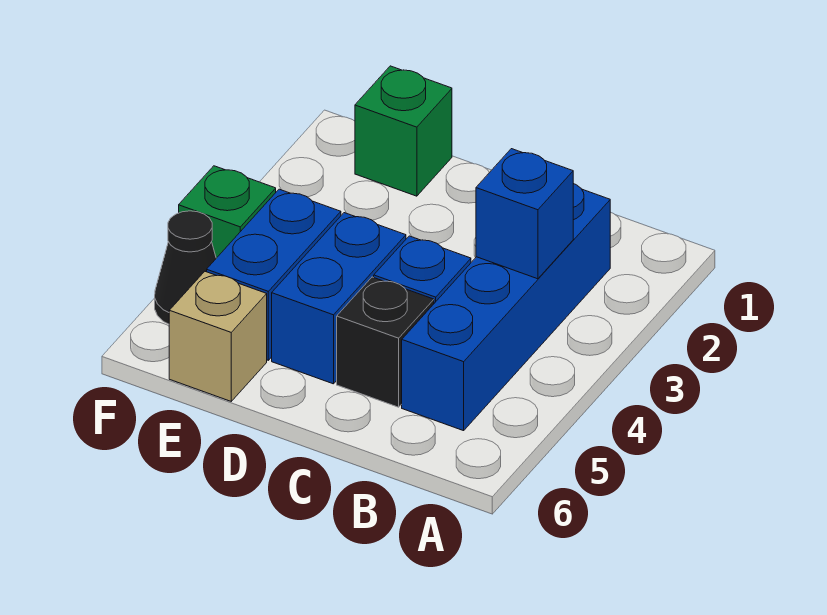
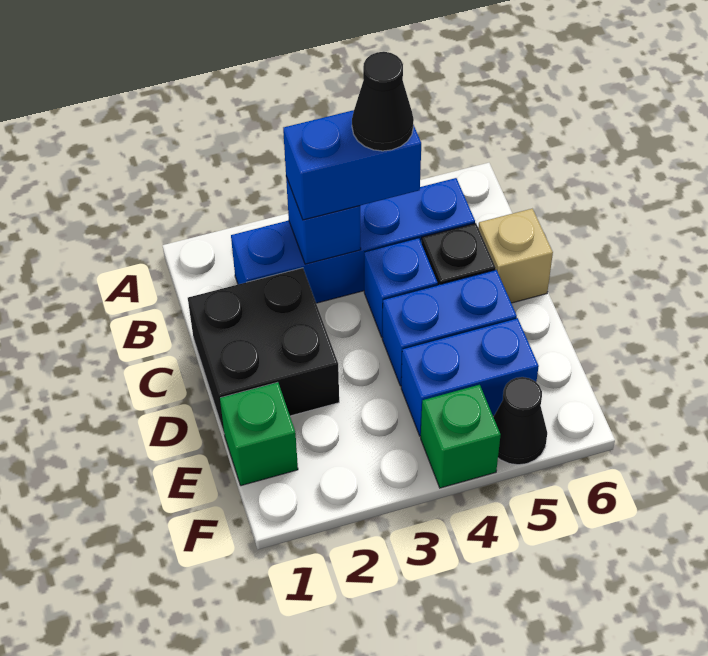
none -> blue 1x2 brick [283,110,421,220]
none -> black 1x1 cone [352,52,414,151]
none -> black 2x2 brick [188,268,339,432]
tan 1x1 brick [169,272,267,401] -> tan 1x1 brick moved to [478,209,553,303]

